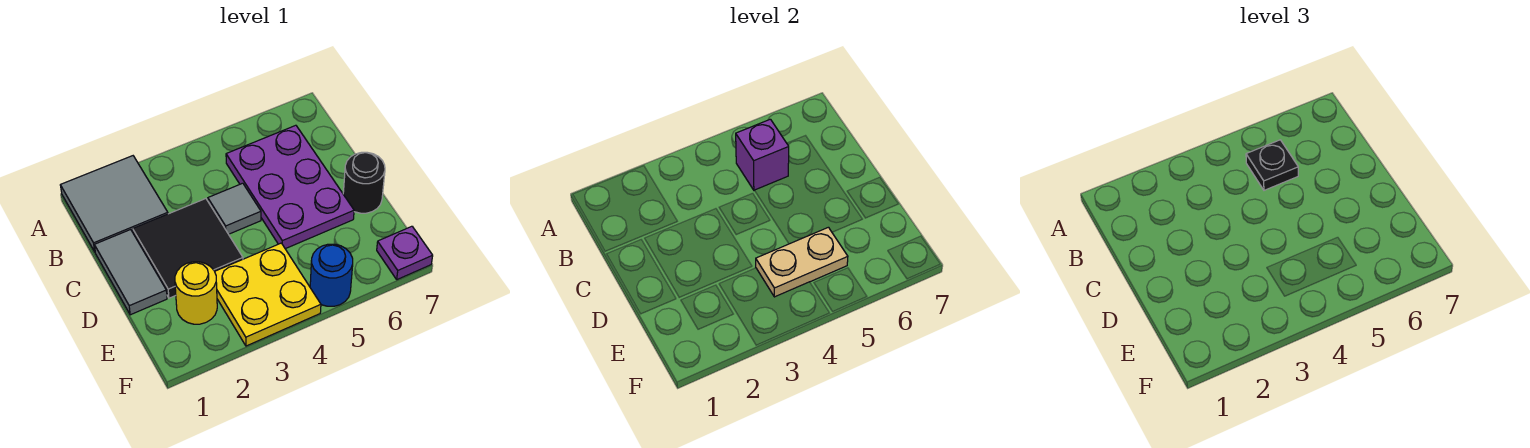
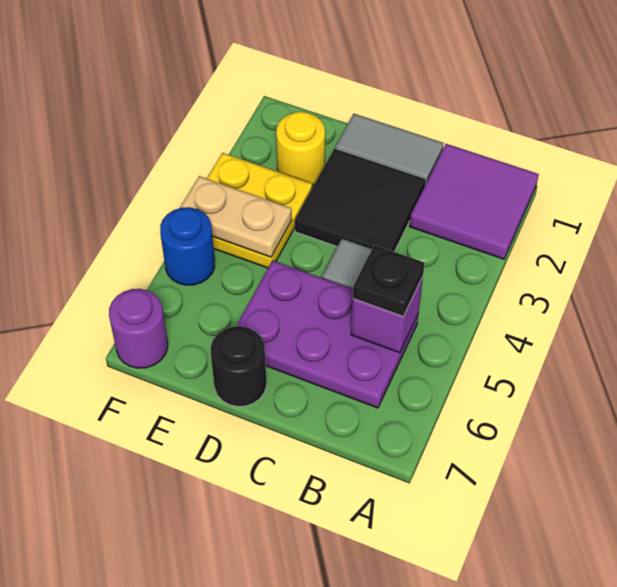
grey 2x2 tile [60,156,168,252] -> purple 2x2 tile [409,144,539,259]
tan 1x2 plate [756,227,848,297] -> tan 1x2 plate turned to [180,176,292,257]
purple 1x1 plate [377,226,433,280] -> purple 1x1 round brick [109,289,168,368]

